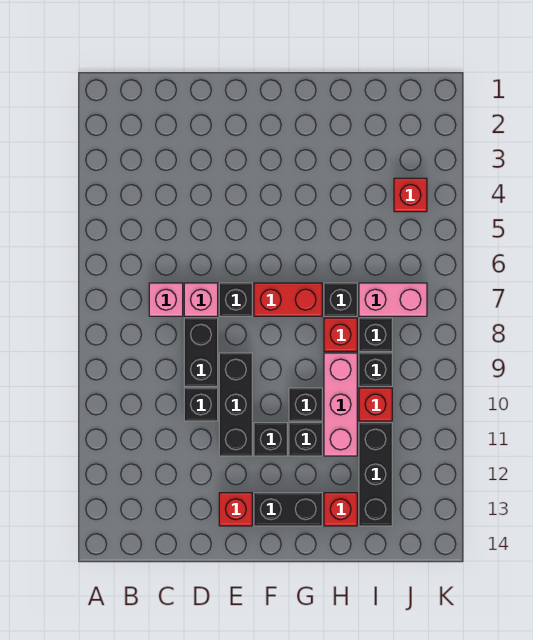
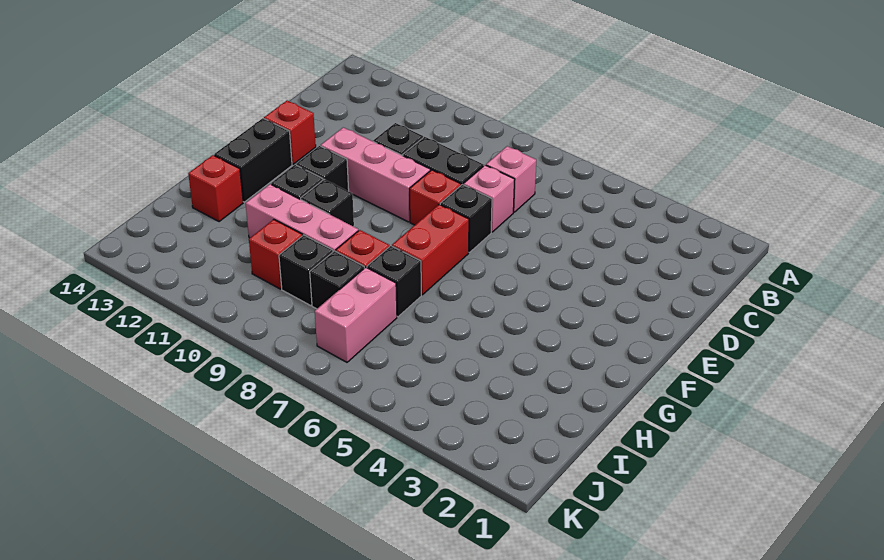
black 1x3 brick [219,353,252,456] -> pink 1x3 brick [321,127,430,222]
black 1x3 brick [359,423,392,526] -> none
red 1x1 brick [394,178,427,212] -> red 1x1 brick moved to [409,170,461,225]

